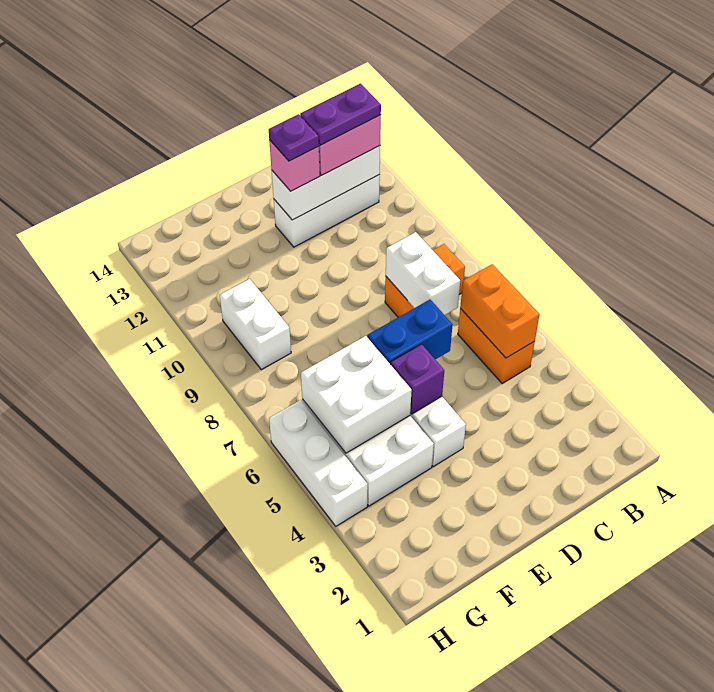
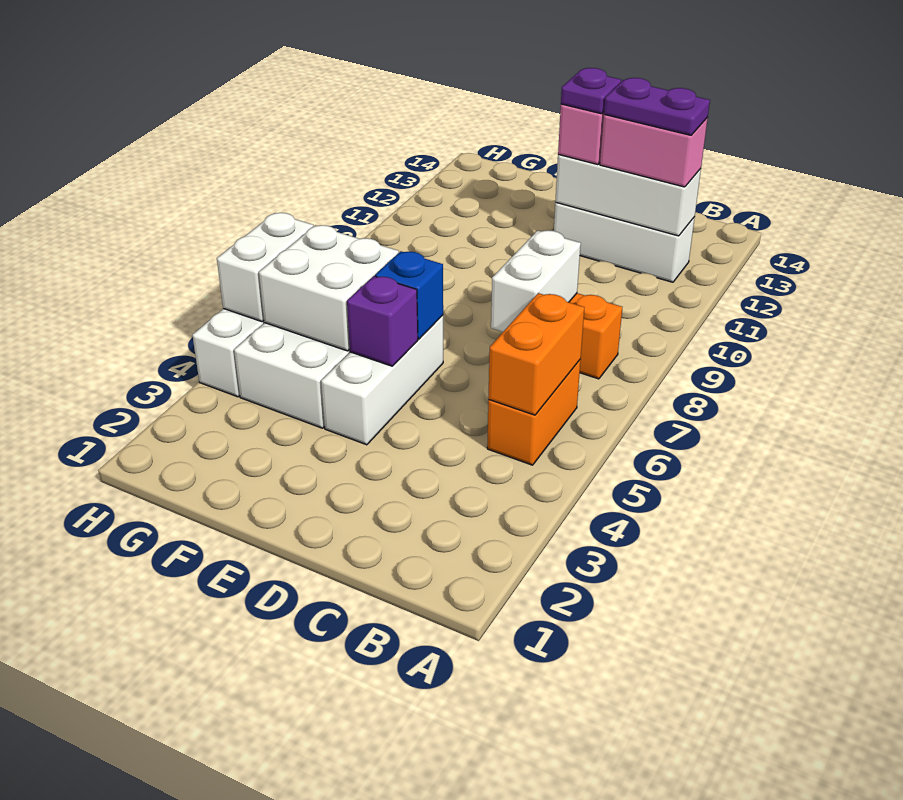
blue 1x2 brick [367,300,453,364] -> blue 1x1 brick [375,251,443,339]
white 1x2 brick [220,279,291,370] -> white 1x2 brick moved to [217,213,313,322]

